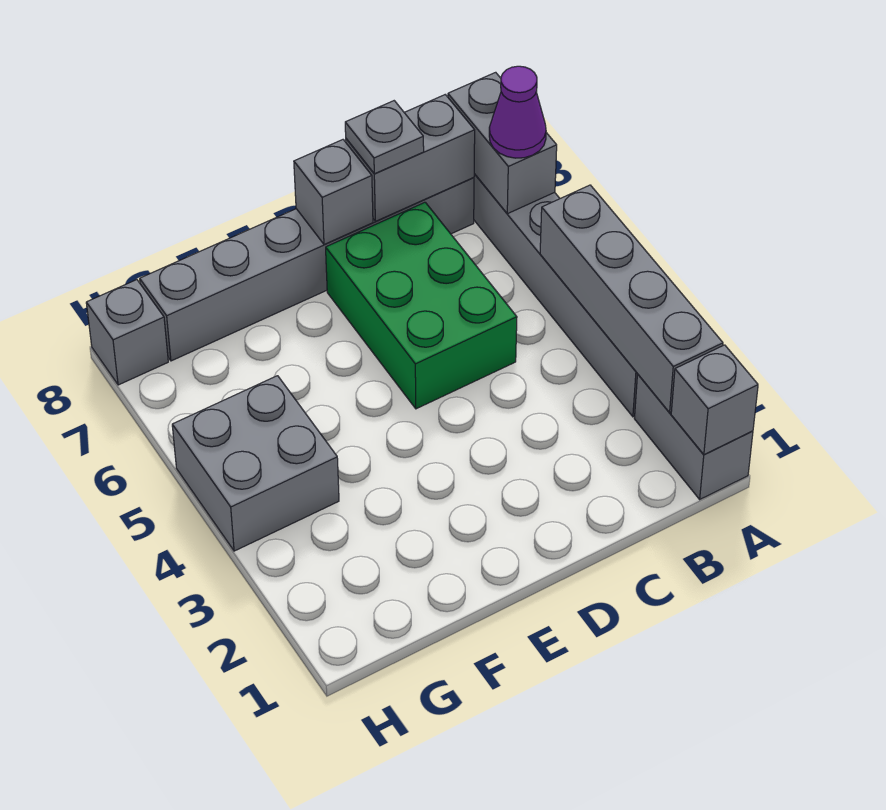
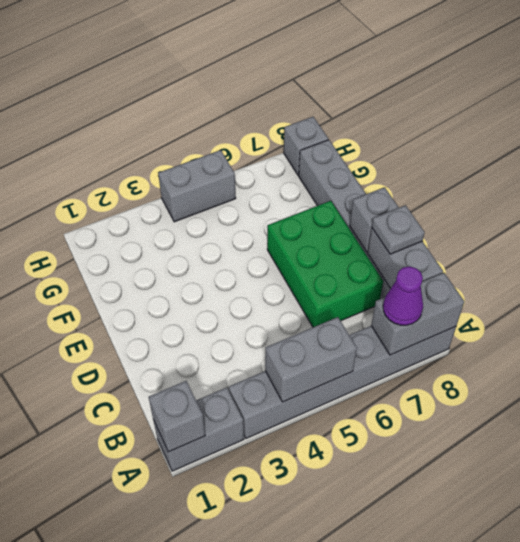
grey 1x4 brick [540,185,723,412] -> grey 1x2 brick [265,317,357,402]
green 2x3 brick [326,202,517,409] -> green 2x3 brick turned to [267,201,383,327]
grey 2x2 brick [172,376,339,551] -> grey 1x2 brick [158,150,236,222]

